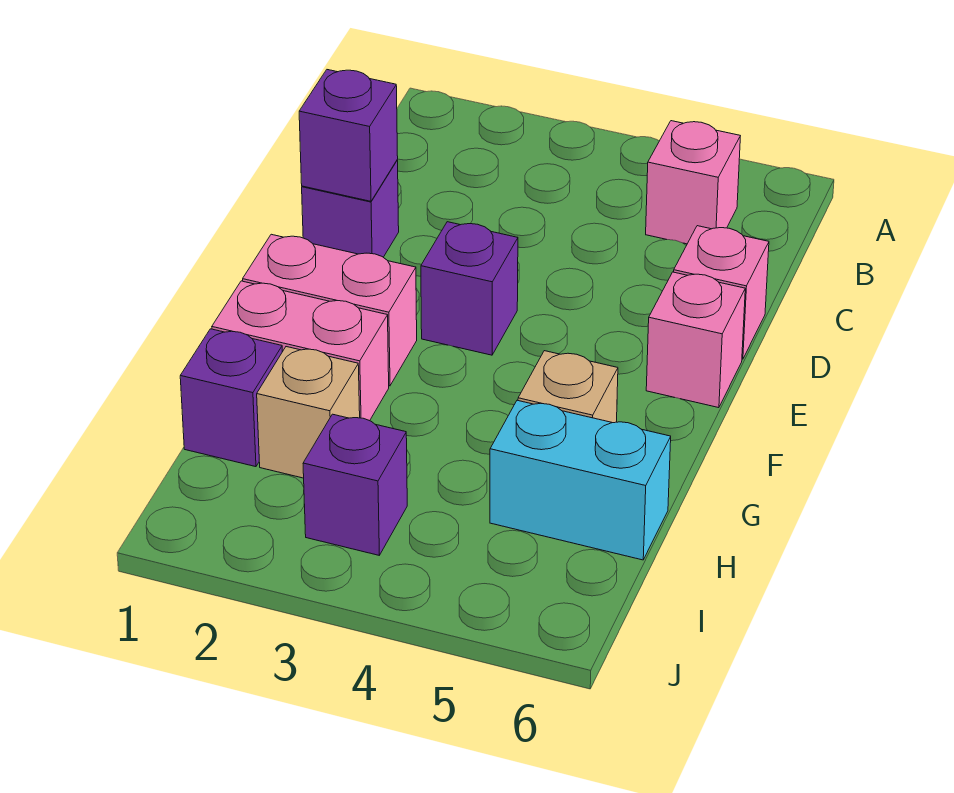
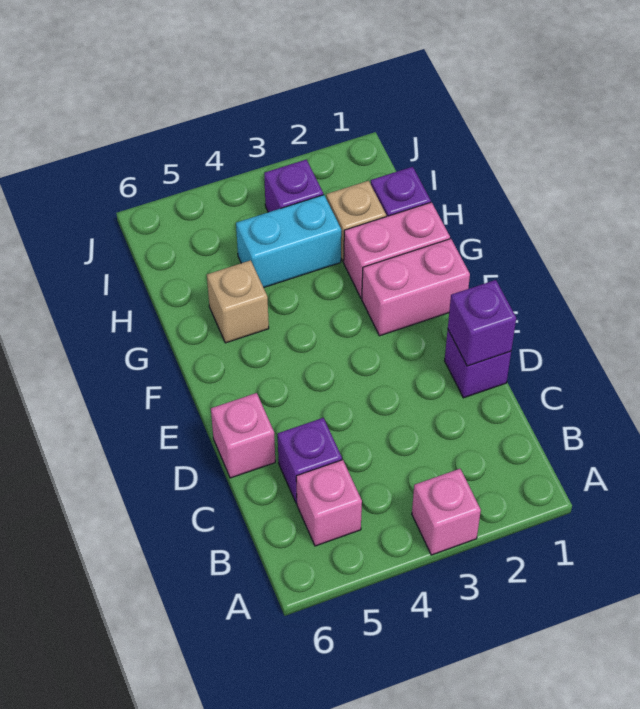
purple 1x1 brick [421,222,518,355] -> purple 1x1 brick moved to [278,418,342,503]
pink 1x1 brick [646,272,745,408] -> pink 1x1 brick moved to [412,469,481,555]
cyan 1x2 brick [490,400,671,560] -> cyan 1x2 brick moved to [236,195,341,288]

